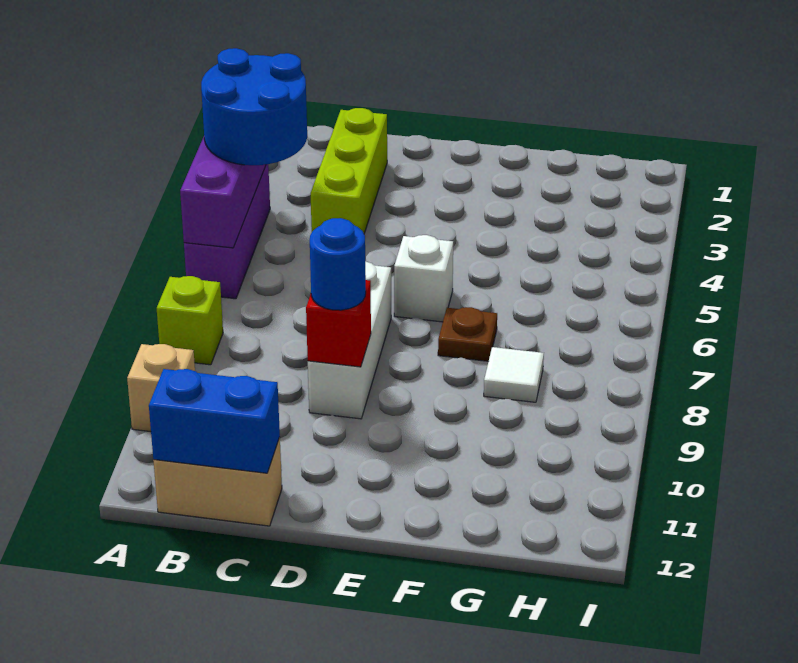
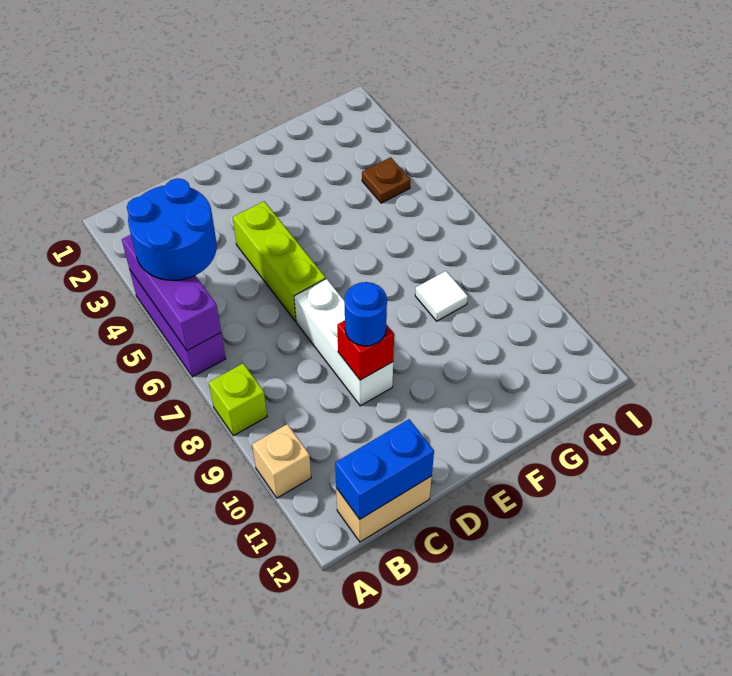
lime 1x3 brick [311,108,387,233] -> lime 1x3 brick moved to [233,201,326,321]
white 1x1 brick [394,235,453,322] -> none
brown 1x1 plate [438,307,497,361] -> brown 1x1 plate moved to [362,157,410,203]

